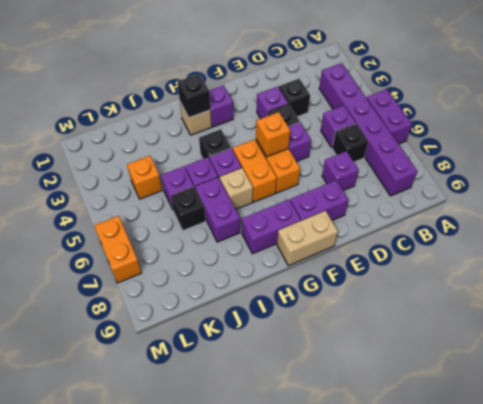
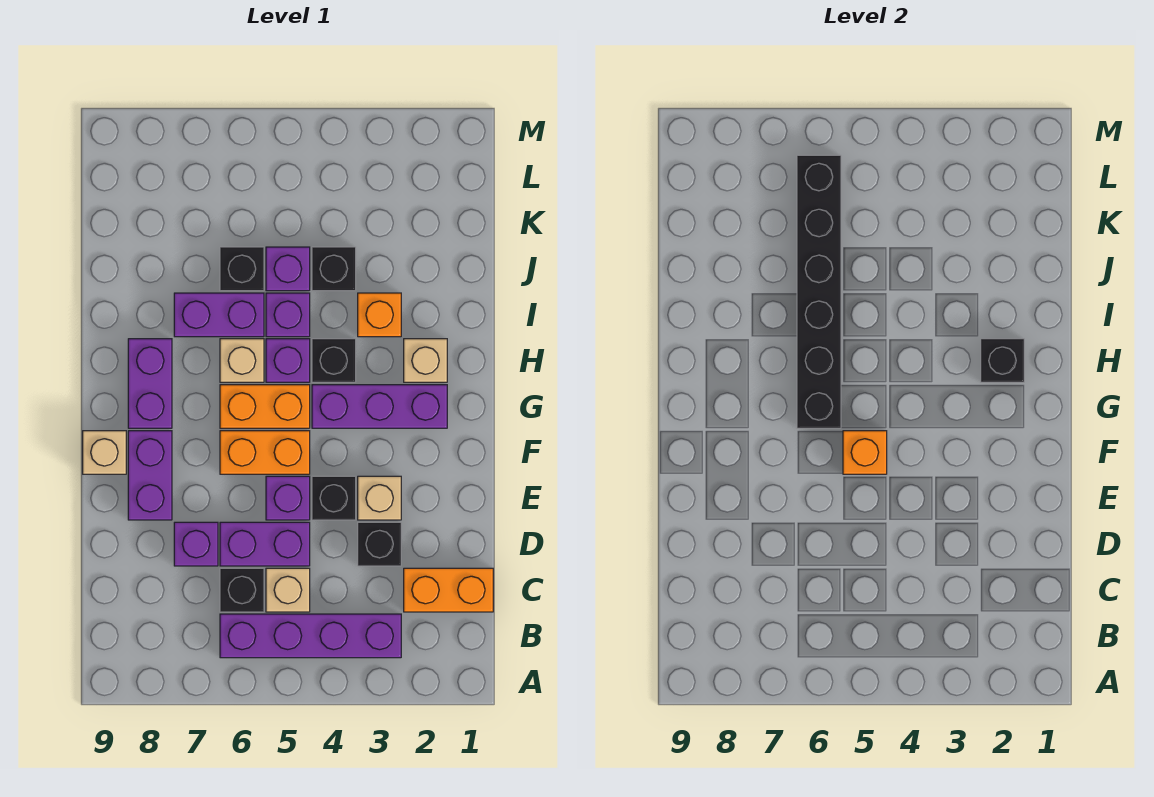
purple 1x2 brick [367,89,412,144] -> purple 1x2 brick moved to [220,522,310,566]
purple 1x6 brick [319,63,417,196] -> purple 1x4 brick [220,614,401,658]
purple 1x1 brick [321,106,356,147] -> tan 1x1 brick [266,568,310,612]
purple 1x1 brick [257,87,288,119] -> tan 1x1 brick [358,476,401,520]
tan 1x2 brick [277,211,338,266] -> tan 1x1 brick [83,431,126,474]
purple 1x1 brick [209,85,233,127] -> purple 1x3 brick [312,385,447,428]
none -> black 1x6 brick [797,155,841,428]
none -> black 1x1 brick [312,247,356,291]
orange 1x1 brick [127,156,162,199] -> orange 1x1 brick moved to [358,293,401,337]
orange 1x2 brick [94,216,141,283] -> orange 1x2 brick moved to [404,568,493,612]

